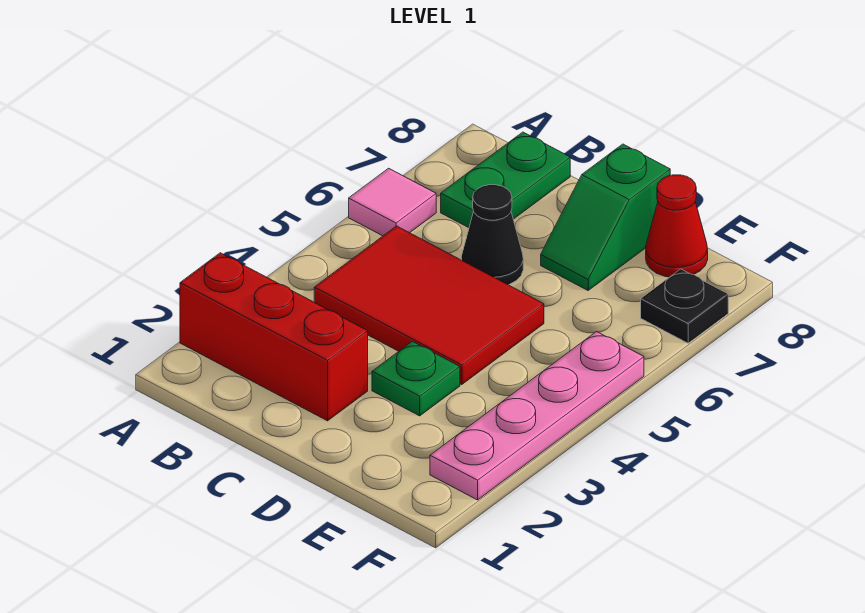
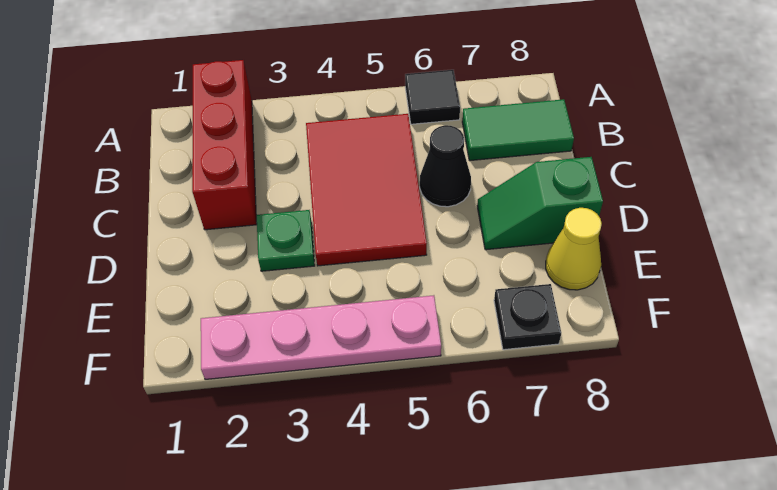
pink 1x1 tile [349,168,436,236] -> black 1x1 tile [405,70,460,124]
green 1x2 plate [441,132,570,228] -> green 1x2 tile [462,99,574,161]
red 1x1 cone [646,175,708,277] -> yellow 1x1 cone [546,208,602,290]

